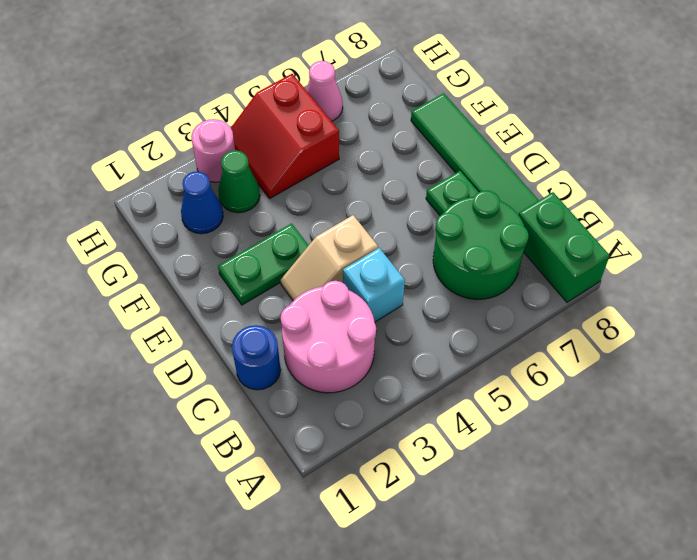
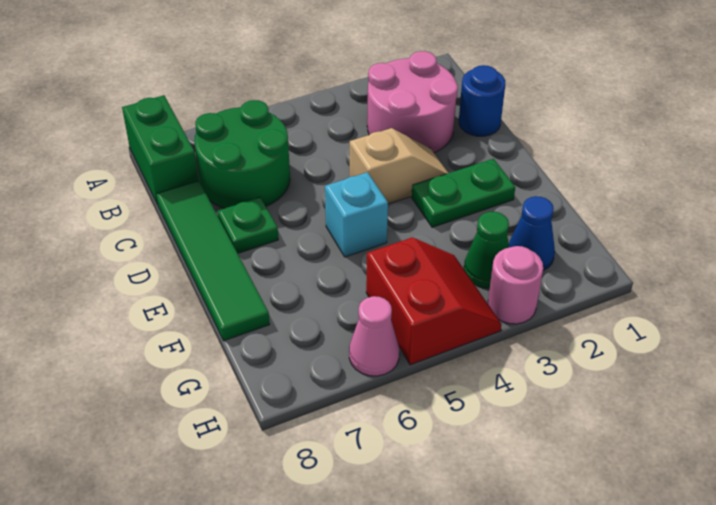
cyan 1x1 brick [343,248,405,322] -> cyan 1x1 brick moved to [325,172,388,257]

